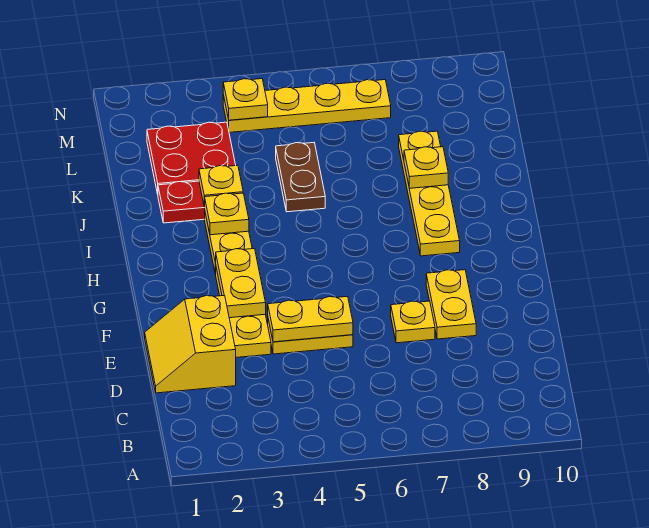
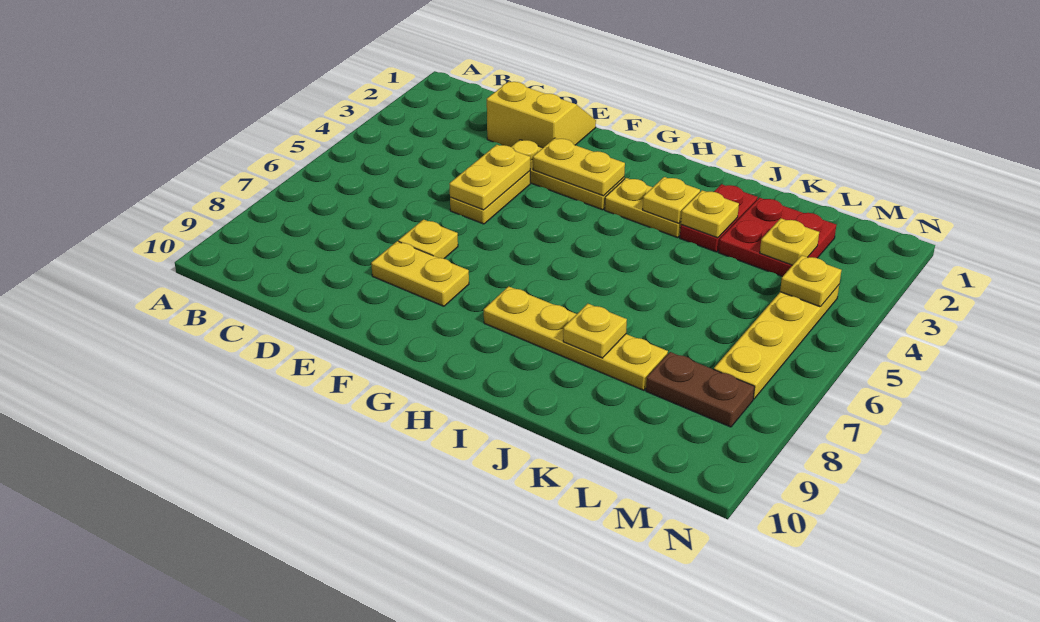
brown 1x2 plate [276,143,325,212] -> brown 1x2 plate moved to [646,352,755,427]
none -> yellow 1x1 plate [760,218,819,265]

